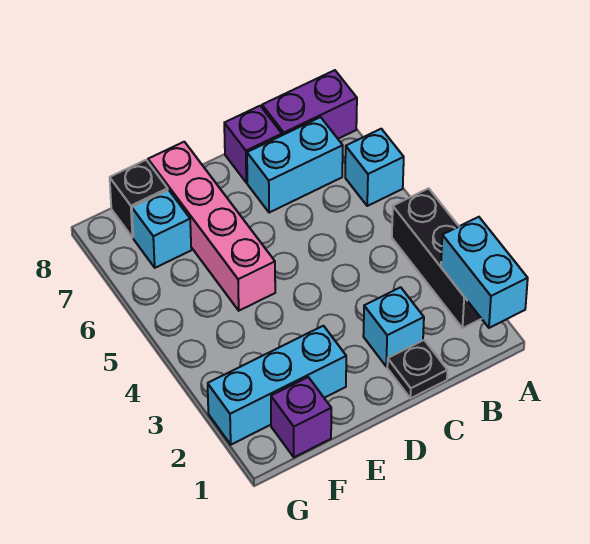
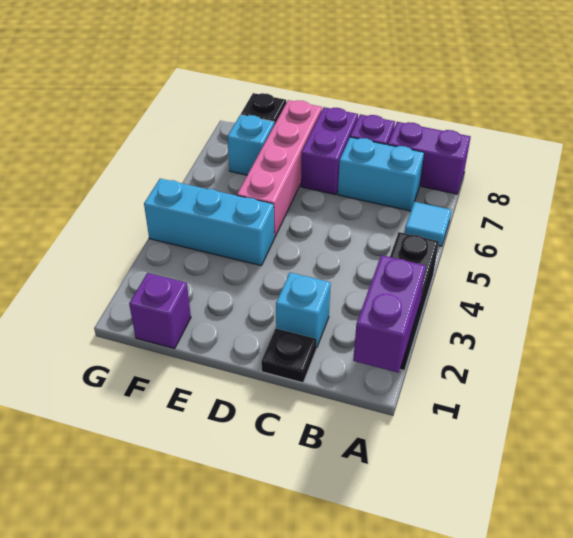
cyan 1x2 brick [441,217,528,328] -> purple 1x2 brick [353,255,426,373]
cyan 1x1 brick [345,129,404,206] -> cyan 1x1 tile [405,202,451,246]
none -> purple 1x2 brick [301,107,358,195]
cyan 1x3 brick [208,326,346,445] -> cyan 1x3 brick moved to [144,179,274,266]

